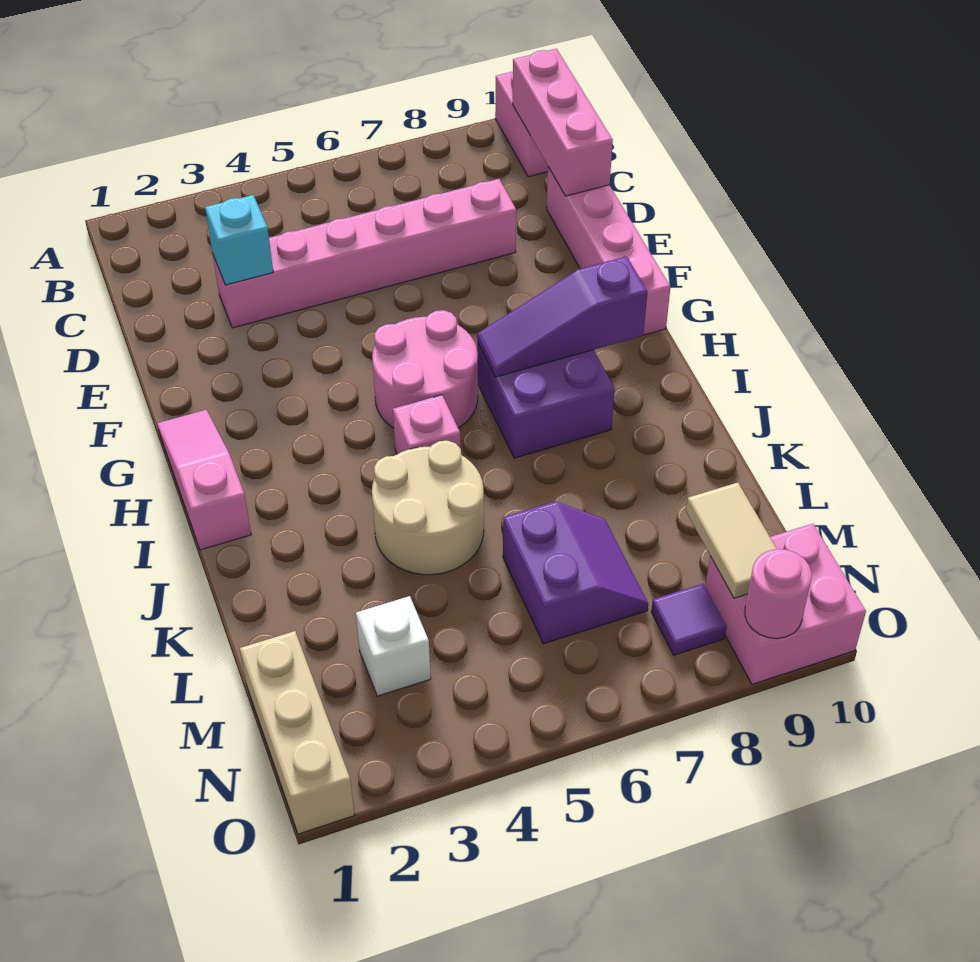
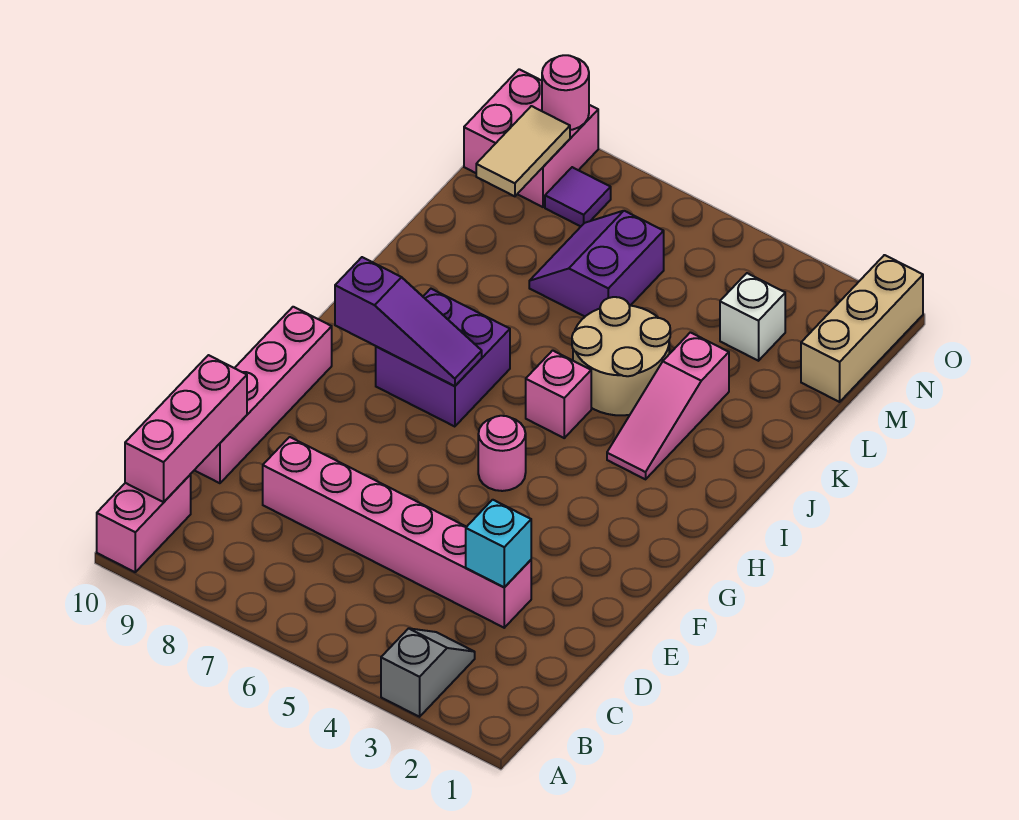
none -> grey 1x2 slope [381,628,475,717]
pink 1x3 slope [157,410,251,550] -> pink 1x3 slope moved to [607,332,729,479]
pink 2x2 round brick [372,310,478,428] -> pink 1x1 round brick [478,416,526,491]

